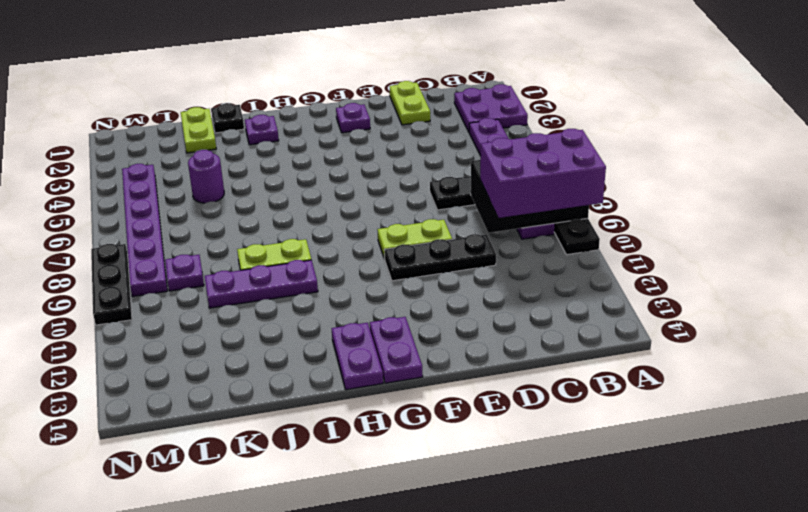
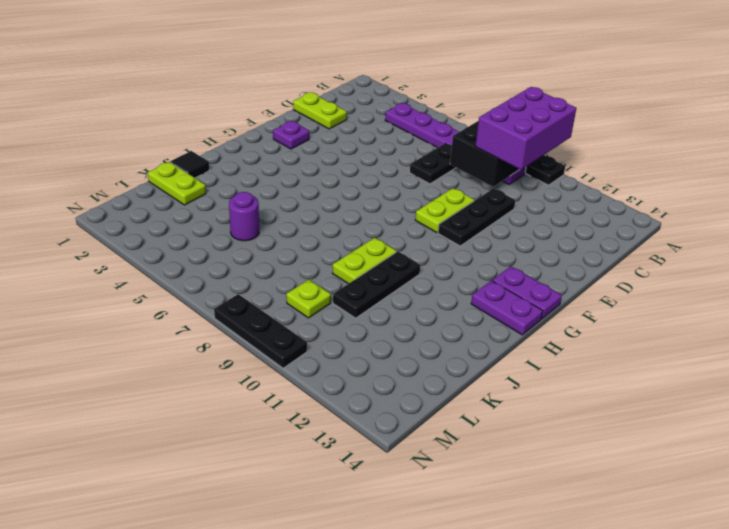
purple 2x2 plate [454,84,528,132] -> none
purple 1x1 plate [245,115,279,145] -> none
purple 1x3 plate [205,260,318,308] -> black 1x3 plate [333,251,420,318]
black 1x1 plate [211,103,244,133] -> black 1x1 tile [170,151,209,178]
purple 1x1 plate [165,255,204,291] -> lime 1x1 plate [286,279,331,318]
purple 1x6 plate [122,164,167,296] -> none

